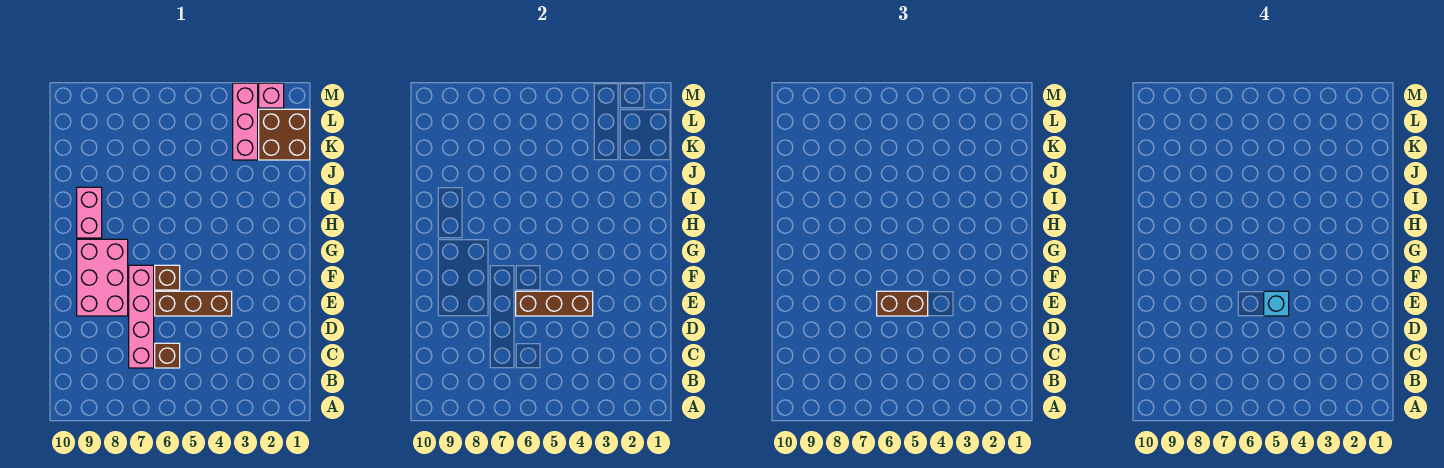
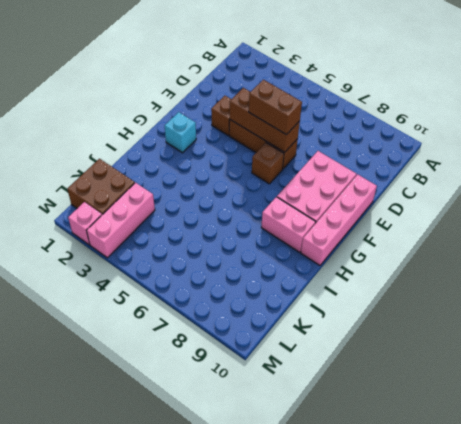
brown 1x1 brick [155,343,180,368] -> brown 1x1 brick moved to [211,96,231,135]
pink 1x4 brick [129,265,154,368] -> pink 1x4 brick moved to [301,174,377,265]
cyan 1x1 brick [1264,291,1289,316] -> cyan 1x1 brick moved to [165,112,196,153]
pink 1x2 brick [77,187,102,238] -> pink 1x2 brick turned to [261,197,316,252]

